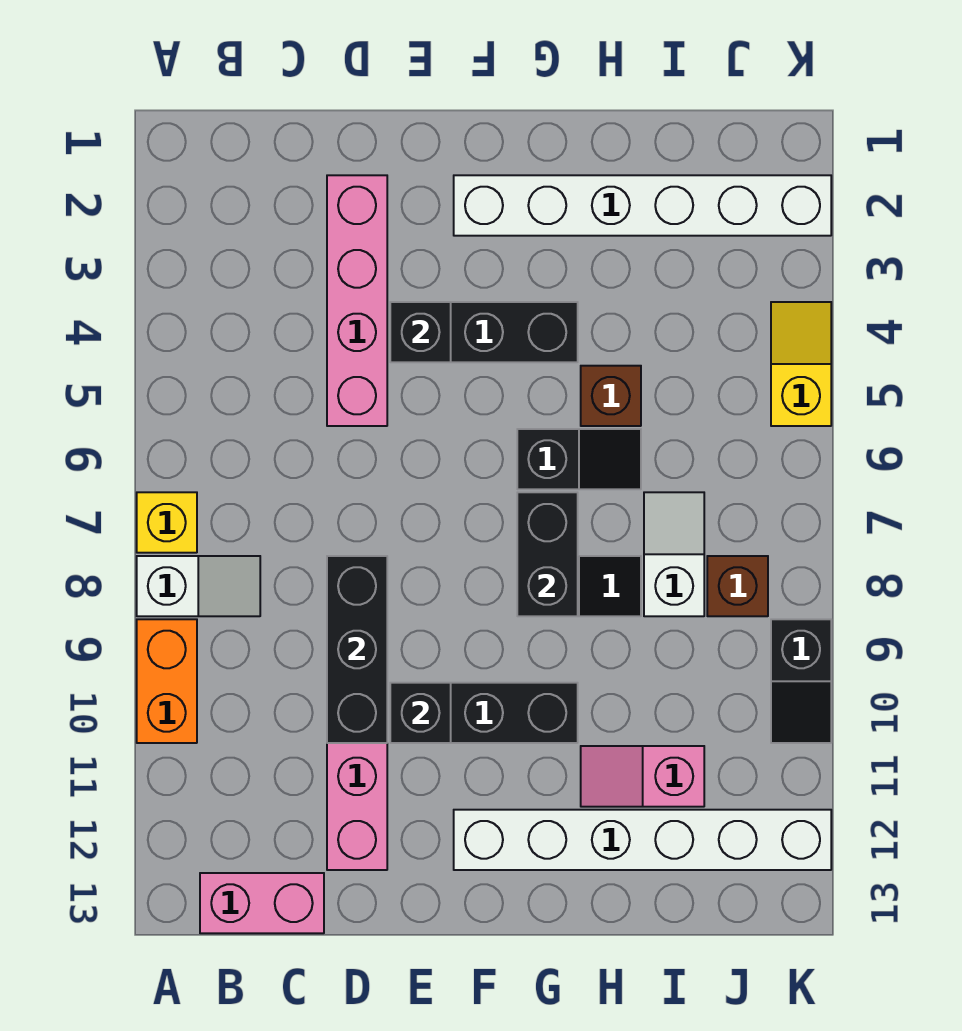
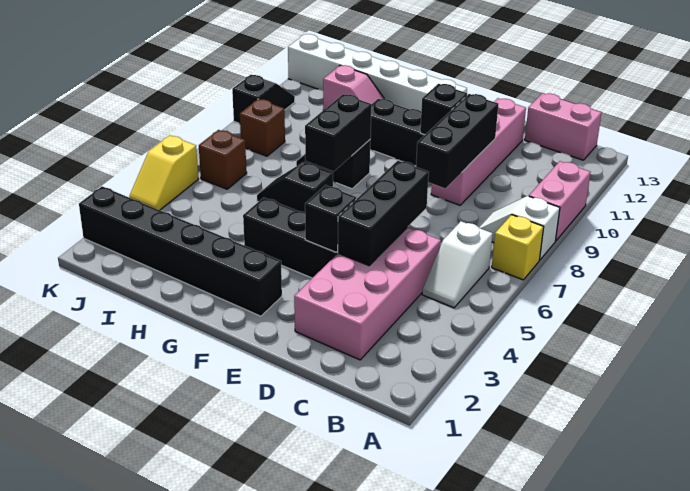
orange 1x2 brick [137,619,197,743] -> pink 1x2 brick [529,161,591,241]
pink 1x4 brick [327,175,387,426] -> pink 2x4 brick [294,227,441,360]
none -> black 1x3 brick [337,161,429,266]
white 1x6 brick [454,175,831,236] -> black 1x6 brick [79,186,282,316]
brown 1x1 brick [581,366,641,426] -> brown 1x1 brick moved to [199,130,247,189]
white 1x2 slope [644,492,704,616] -> white 1x2 slope moved to [422,221,493,308]

